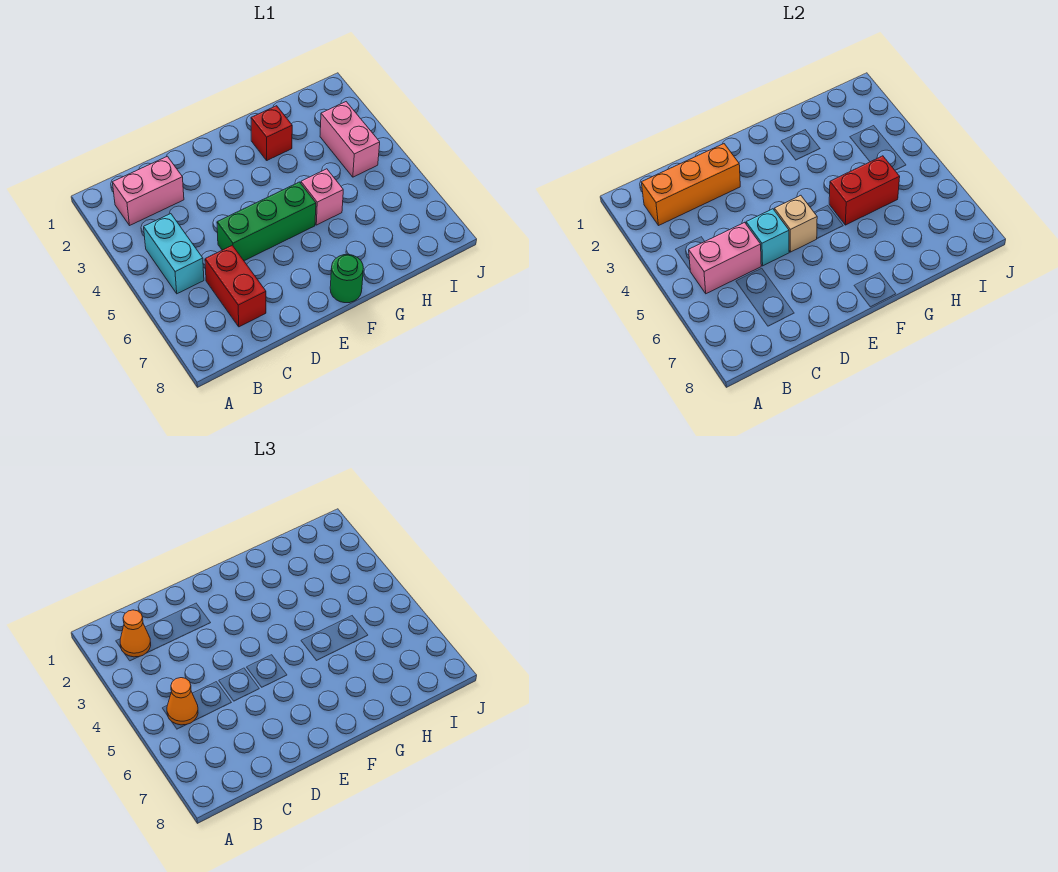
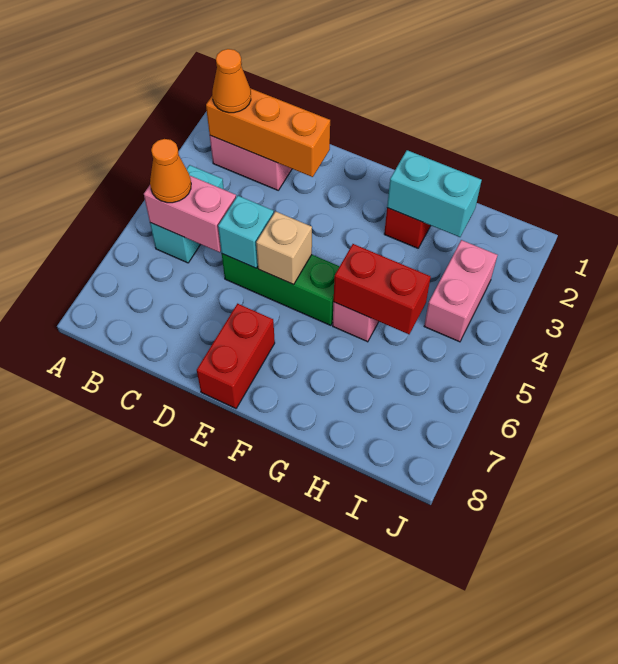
red 1x2 brick [205,245,266,327] -> red 1x2 brick moved to [197,304,275,408]
green 1x1 round brick [330,254,363,303] -> none
none -> cyan 1x2 brick [387,150,482,237]

